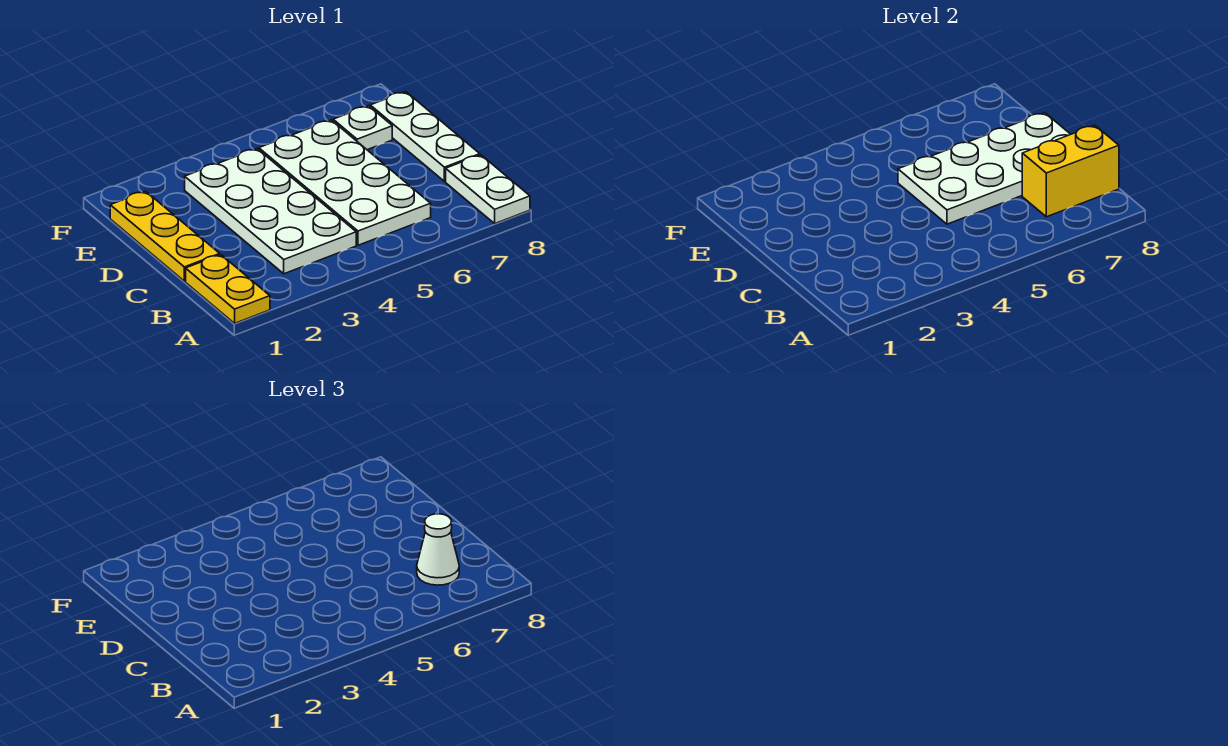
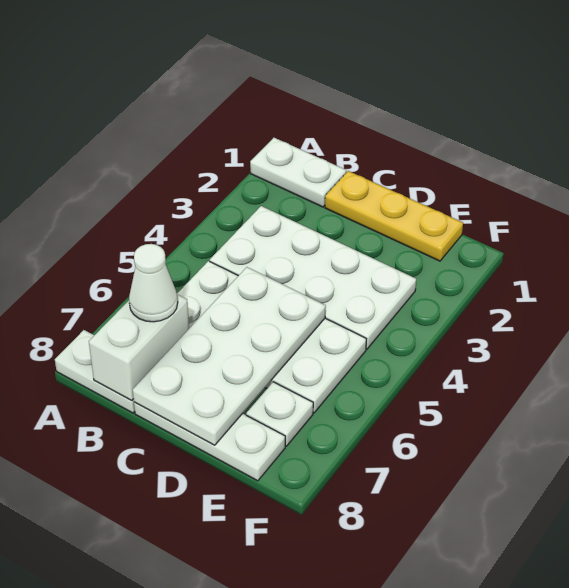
yellow 1x2 plate [186,255,270,323] -> white 1x2 plate [250,138,346,207]
yellow 1x2 brick [1022,125,1119,217] -> white 1x2 brick [89,294,189,400]

